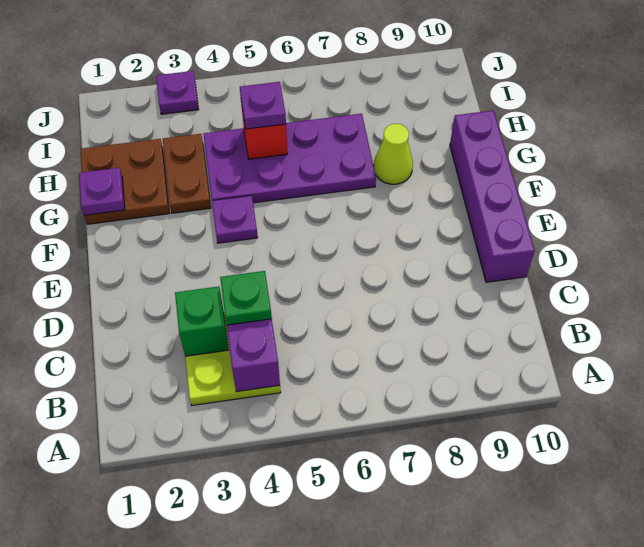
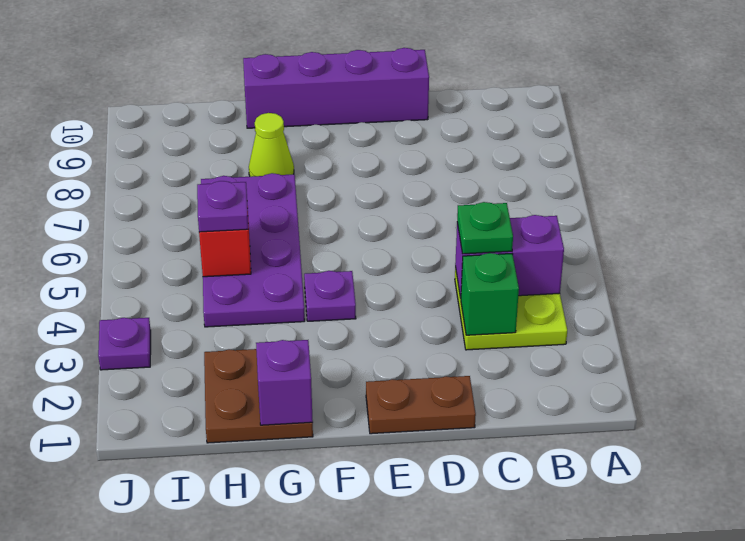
purple 1x1 plate [79,168,125,216] -> purple 1x1 brick [256,340,313,425]
brown 1x2 plate [163,134,211,213] -> brown 1x2 plate moved to [366,376,476,434]

